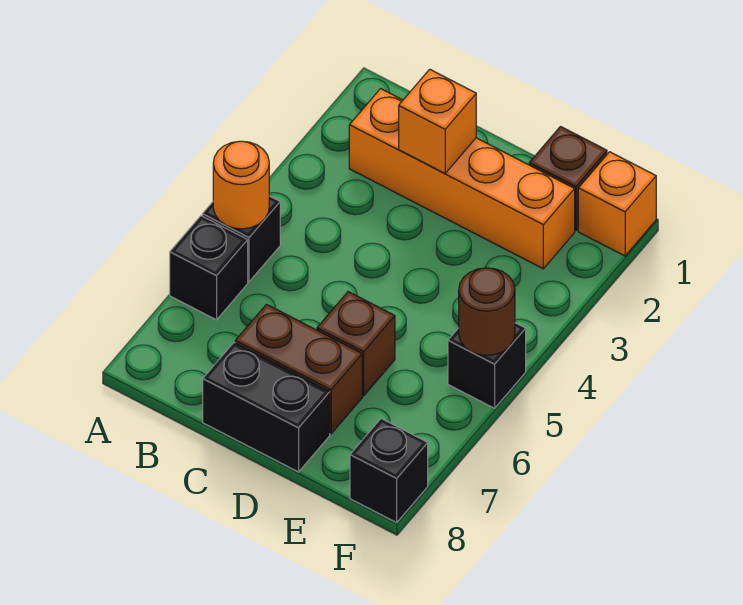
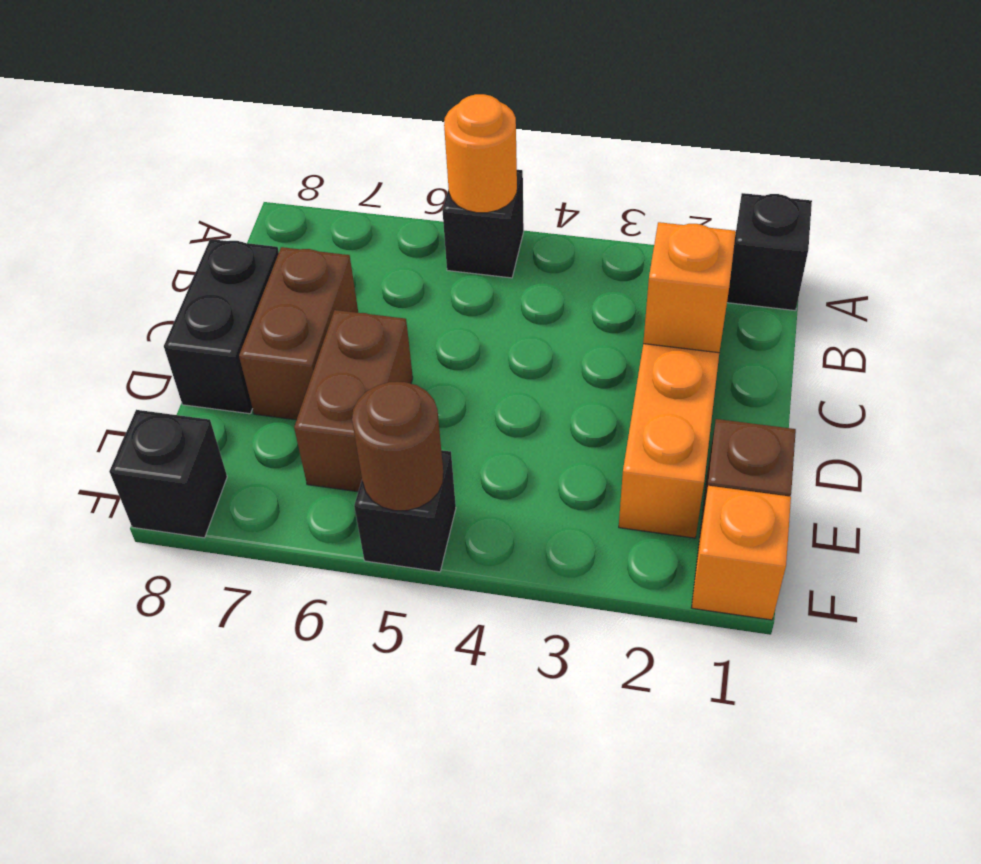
black 1x1 brick [170,216,248,320] -> black 1x1 brick moved to [727,193,812,311]
brown 1x1 brick [317,292,395,396] -> brown 1x2 brick [294,310,413,492]

